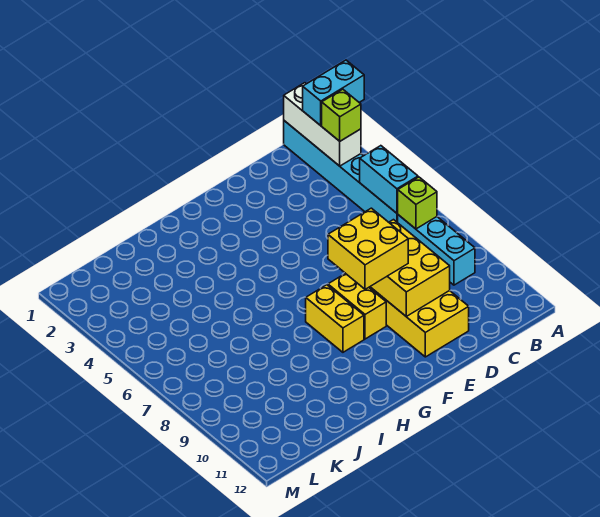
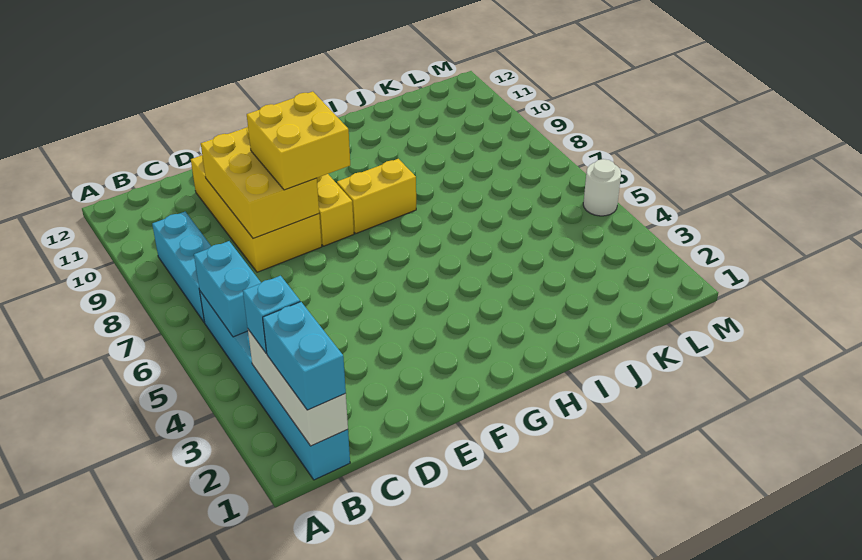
cyan 1x2 brick [303,60,364,126] -> cyan 1x2 brick turned to [263,302,346,410]
lime 1x1 brick [322,89,361,141] -> cyan 1x1 brick [243,276,300,353]
lime 1x1 brick [398,177,437,229] -> none
yellow 1x2 brick [306,285,364,352] -> yellow 1x2 brick turned to [337,159,416,234]
none -> white 1x1 round brick [583,159,621,216]

